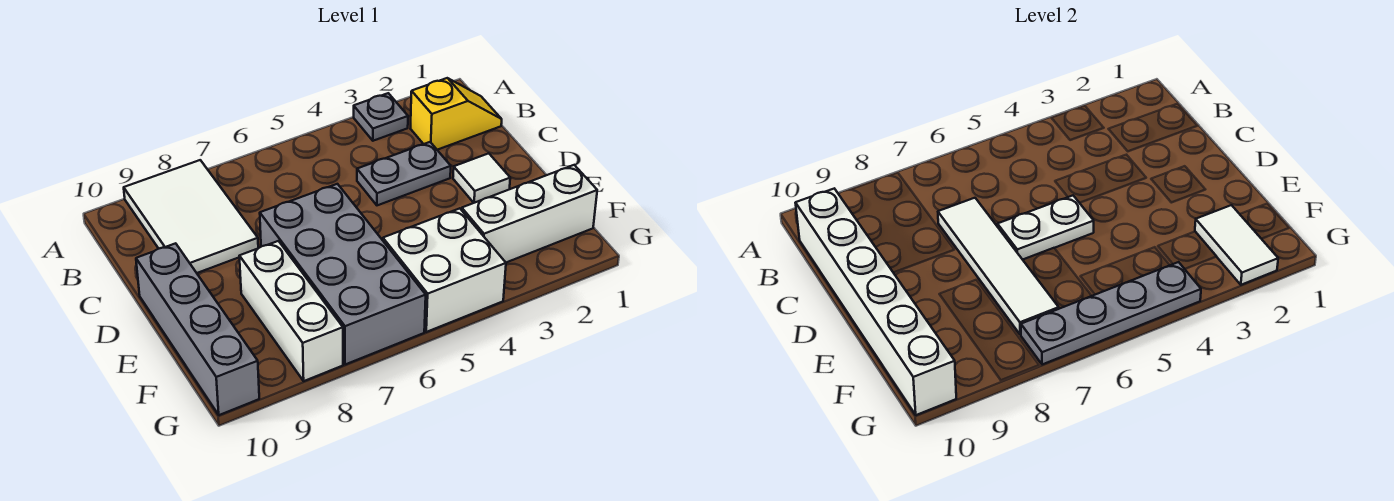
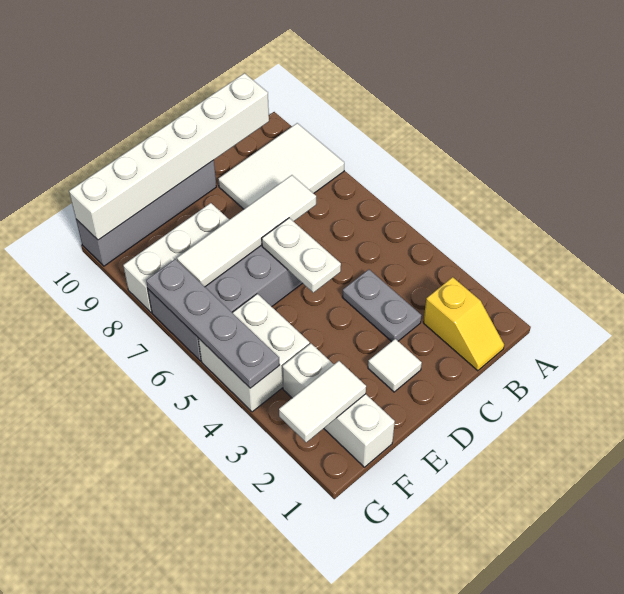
grey 1x1 plate [354,93,408,141] -> none

